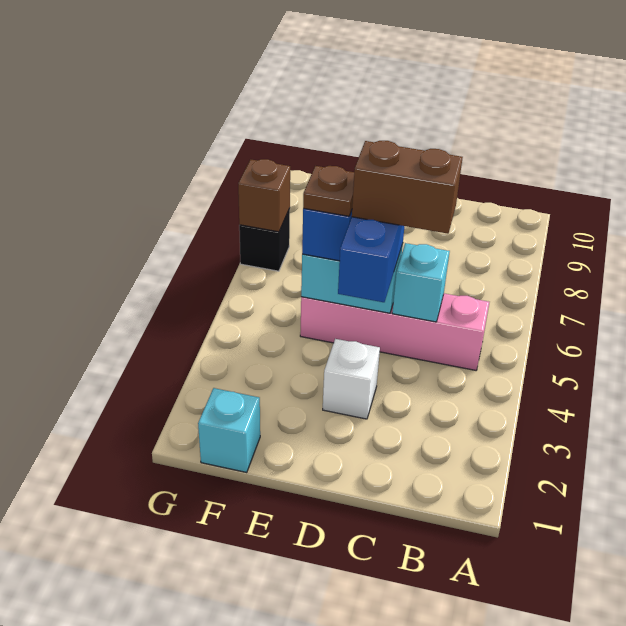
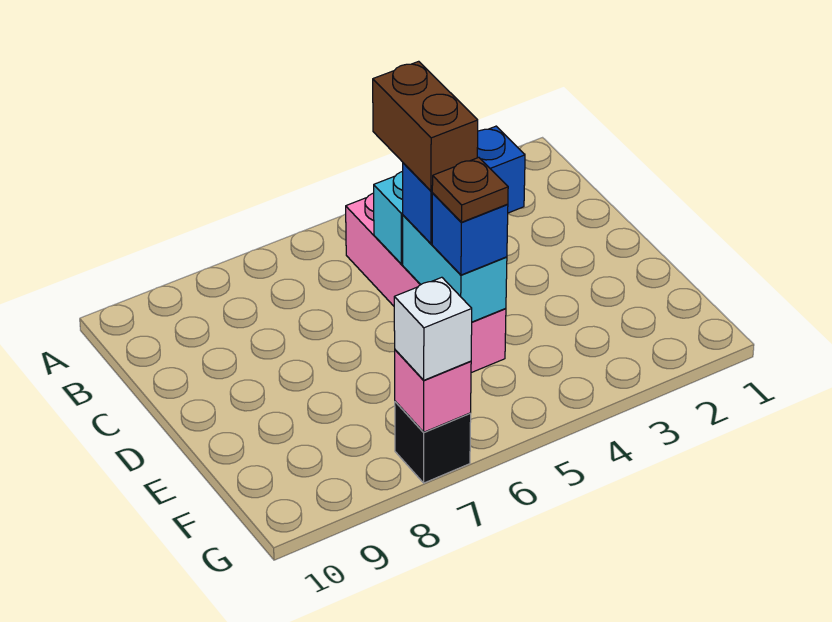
white 1x1 brick [323,339,380,419] -> white 1x1 brick moved to [394,277,472,380]
cyan 1x1 brick [198,388,260,472] -> none
brown 1x1 brick [238,159,290,232] -> pink 1x1 brick [395,350,471,432]

